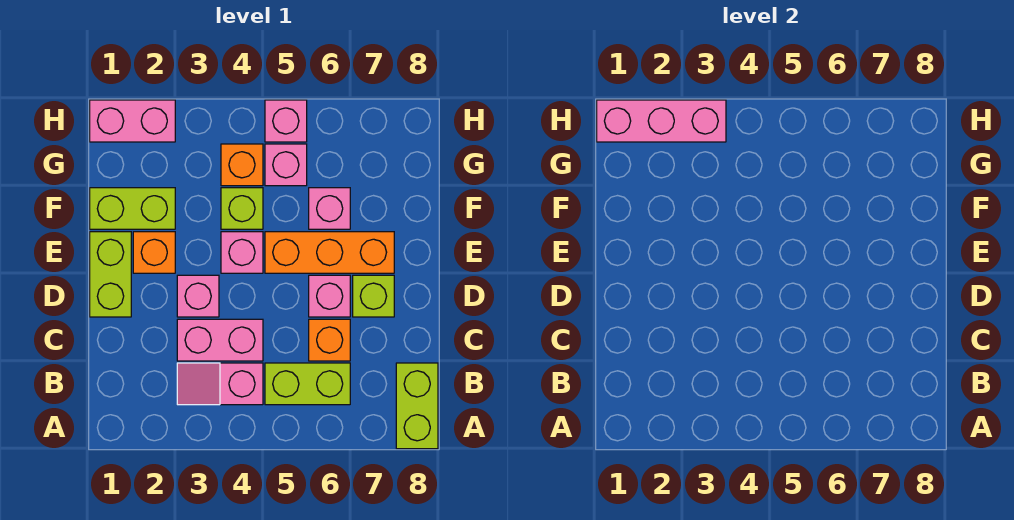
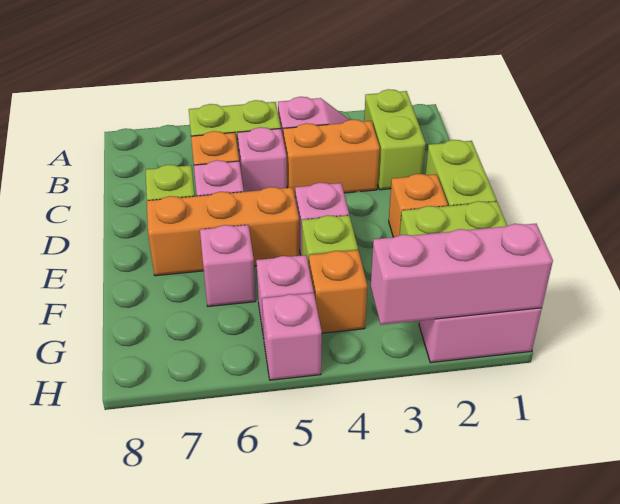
lime 1x2 brick [396,363,438,449] -> lime 1x2 brick moved to [364,89,426,190]
pink 1x2 brick [177,319,263,361] -> orange 1x2 brick [283,120,380,196]
pink 1x1 brick [177,275,219,317] -> pink 1x1 brick moved to [237,127,287,192]

